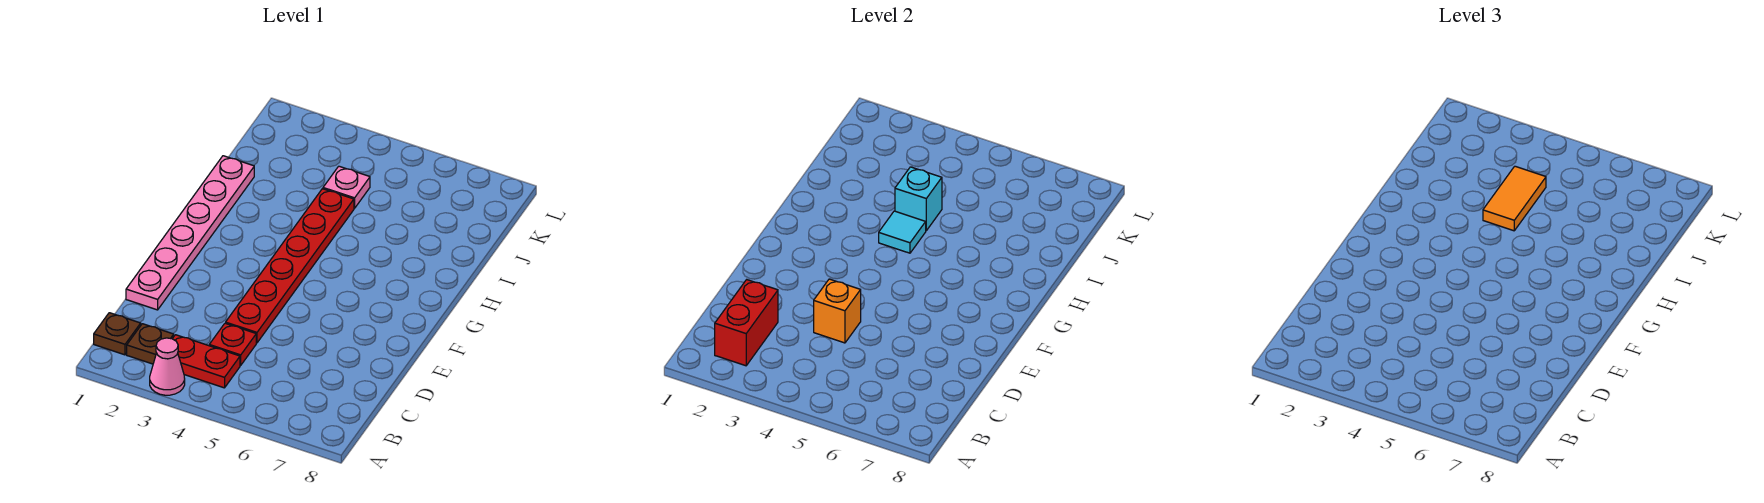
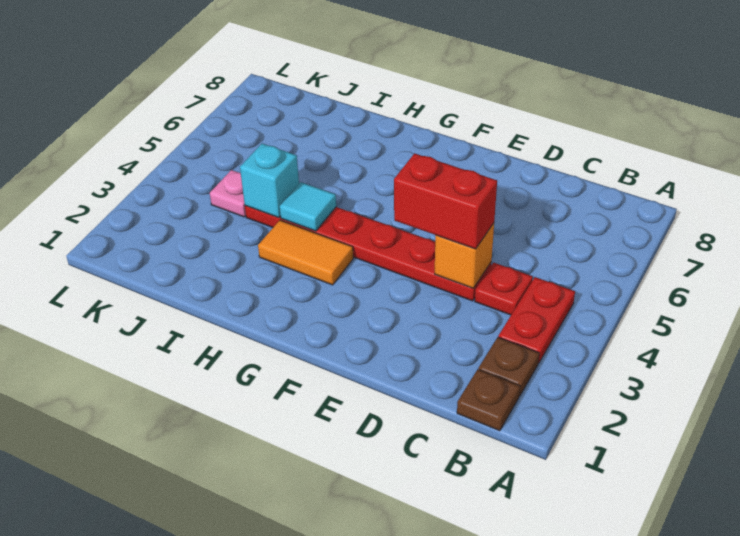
pink 1x1 cone [150,338,185,395] -> none
red 1x2 brick [715,280,778,366] -> red 1x2 brick moved to [394,153,497,249]
pink 1x6 plate [126,156,254,310] -> none
orange 1x2 tile [1483,166,1546,231] -> orange 1x2 tile moved to [258,220,353,285]

